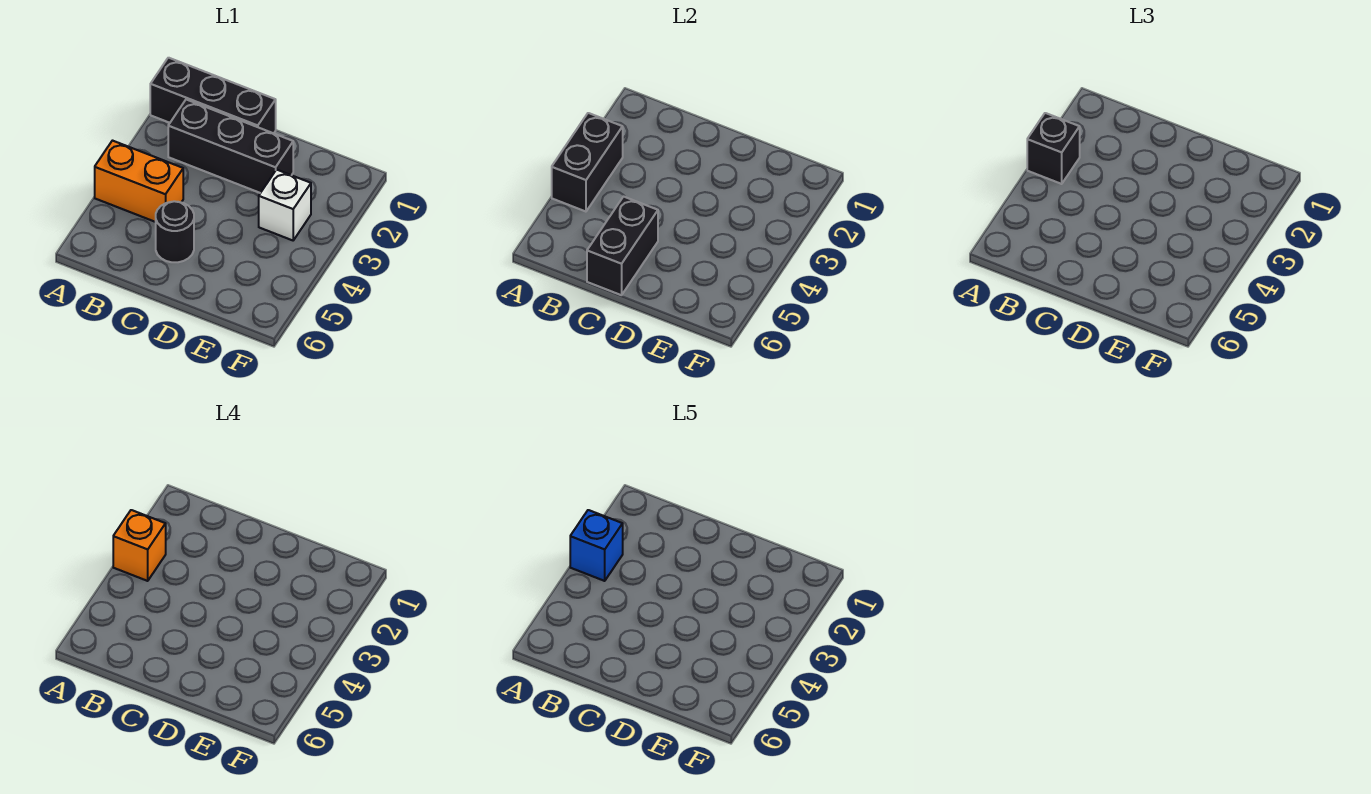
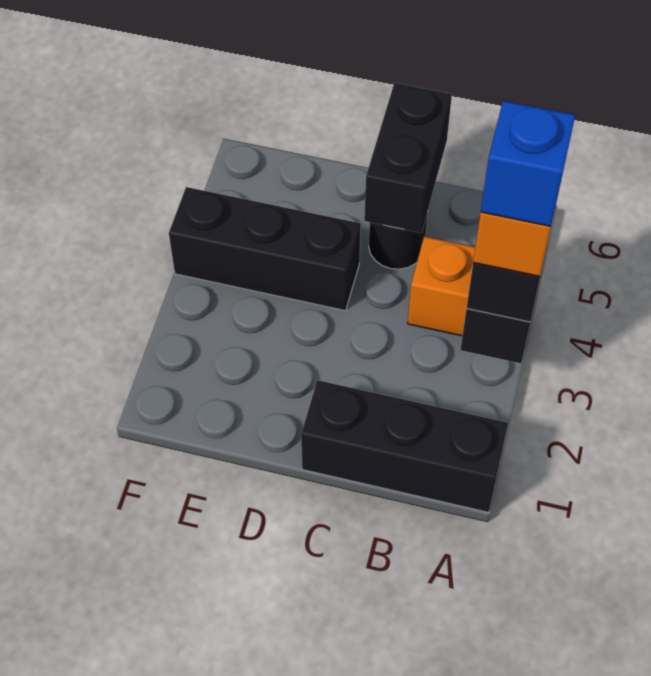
black 1x3 brick [168,99,293,193] -> black 1x3 brick moved to [169,187,361,311]
white 1x1 brick [259,170,311,240] -> none

